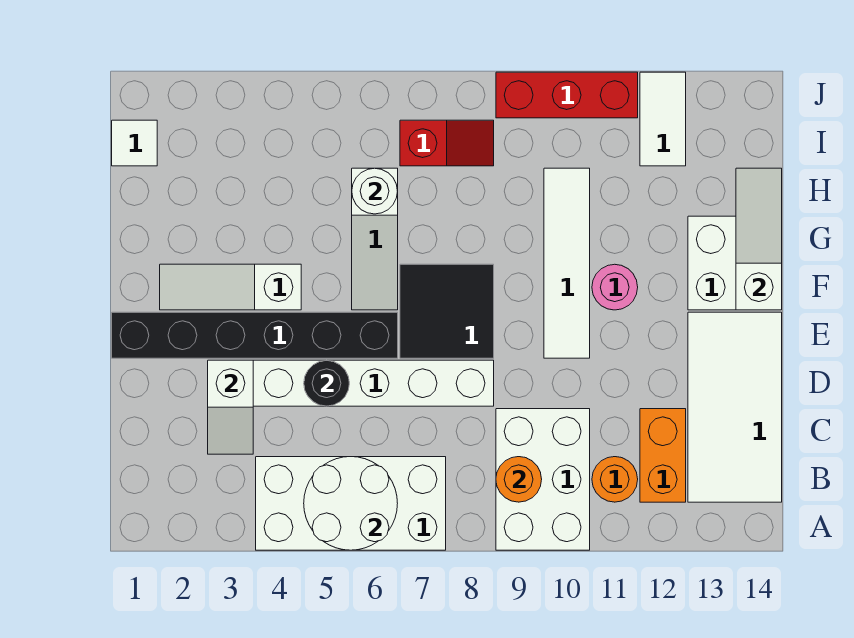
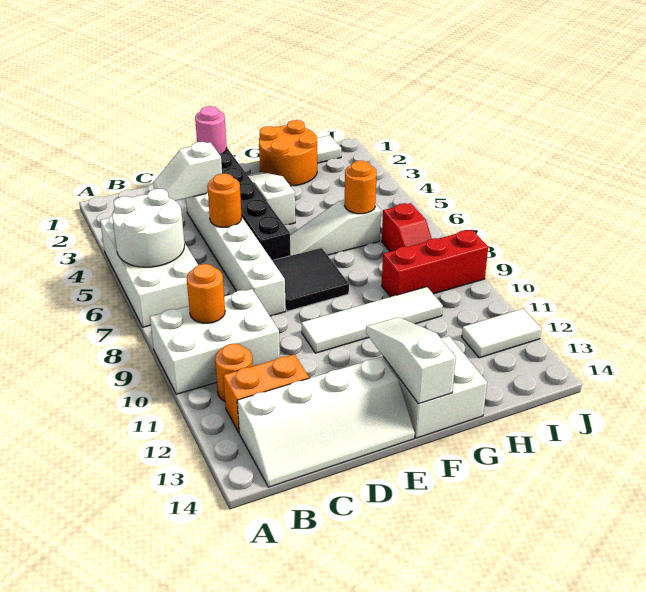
white 2x4 tile [688,312,782,502] -> white 2x4 slope [237,357,415,487]
black 1x1 round brick [304,360,349,406] -> orange 1x1 round brick [207,174,242,227]
pink 1x1 round brick [592,264,638,310] -> pink 1x1 round brick moved to [195,106,227,153]
white 1x3 slope [736,168,782,310] -> white 1x3 slope turned to [366,317,456,404]
none -> orange 2x2 round brick [259,120,317,186]
white 1x1 round brick [352,168,398,214] -> orange 1x1 round brick [345,161,377,214]
red 1x3 brick [496,72,638,118] -> red 1x3 brick turned to [382,230,488,297]

